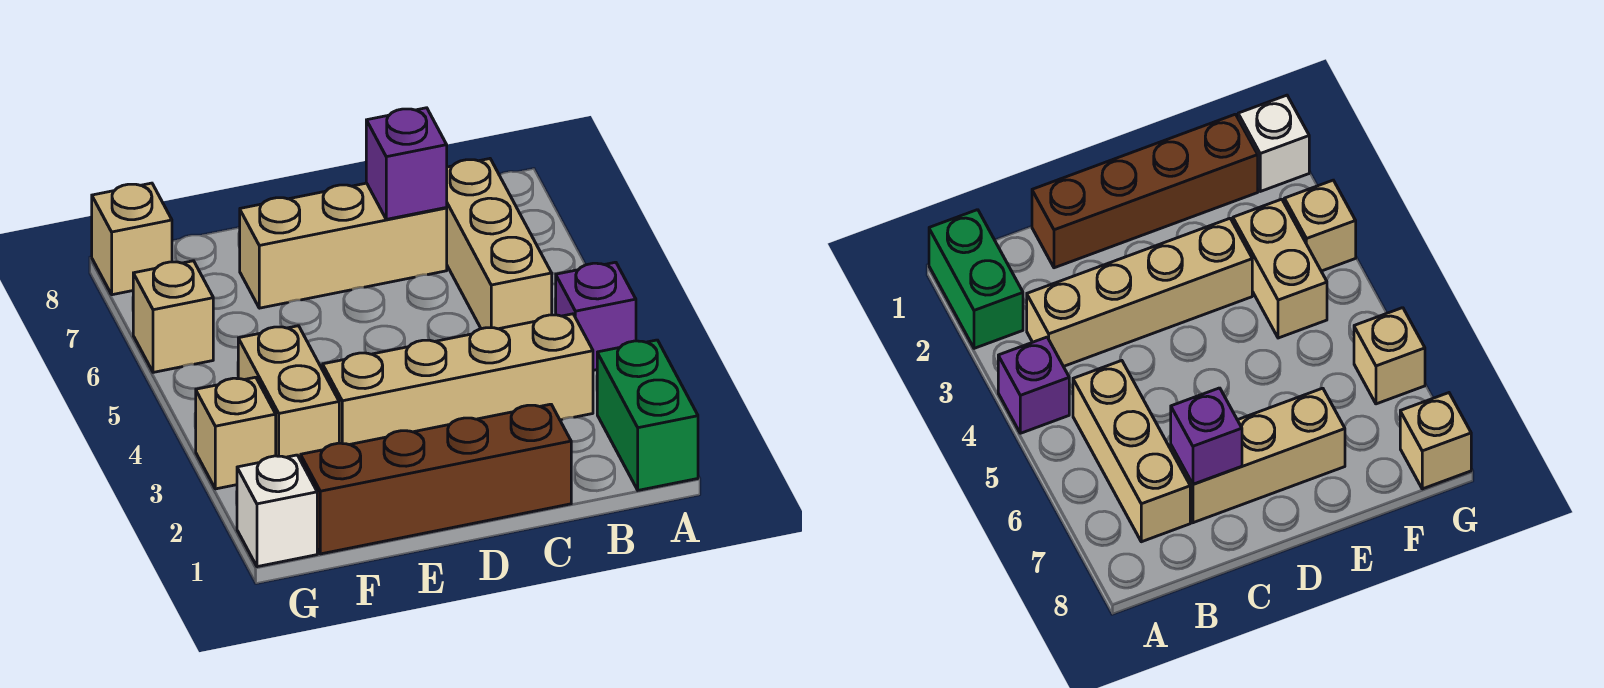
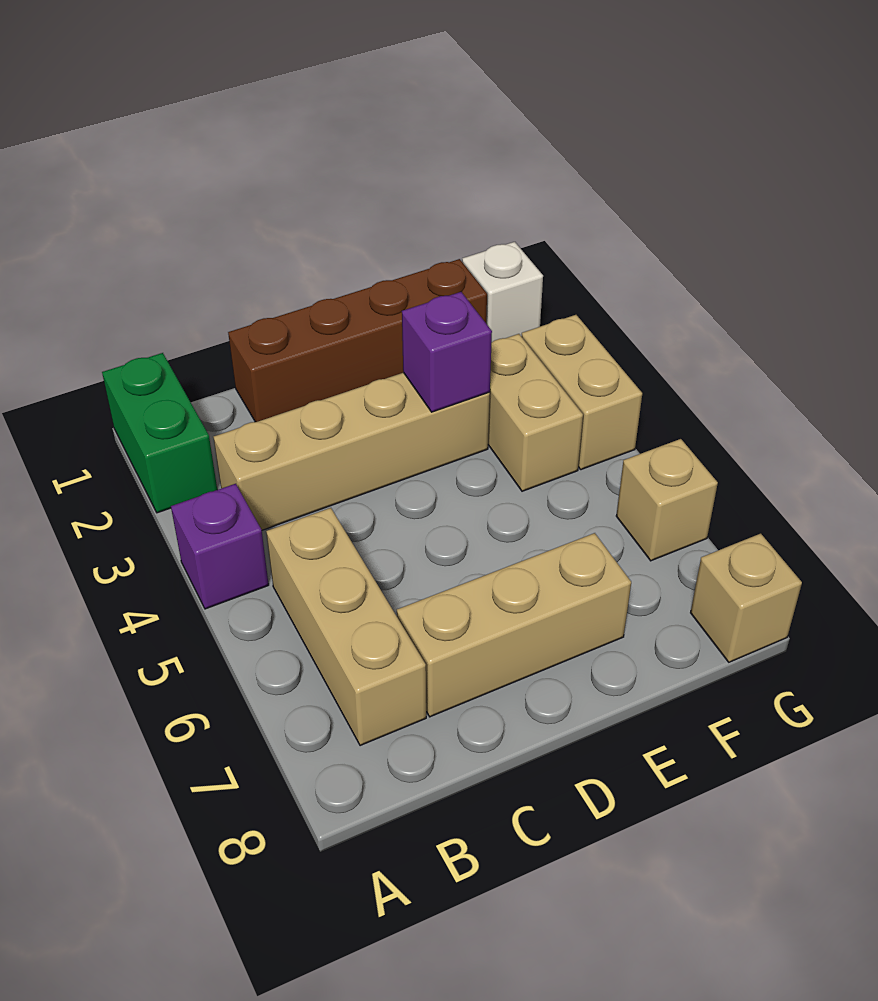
purple 1x1 brick [366,108,447,219] -> purple 1x1 brick moved to [402,292,492,412]
tan 1x1 brick [196,377,276,489] -> tan 1x2 brick [522,315,642,470]

